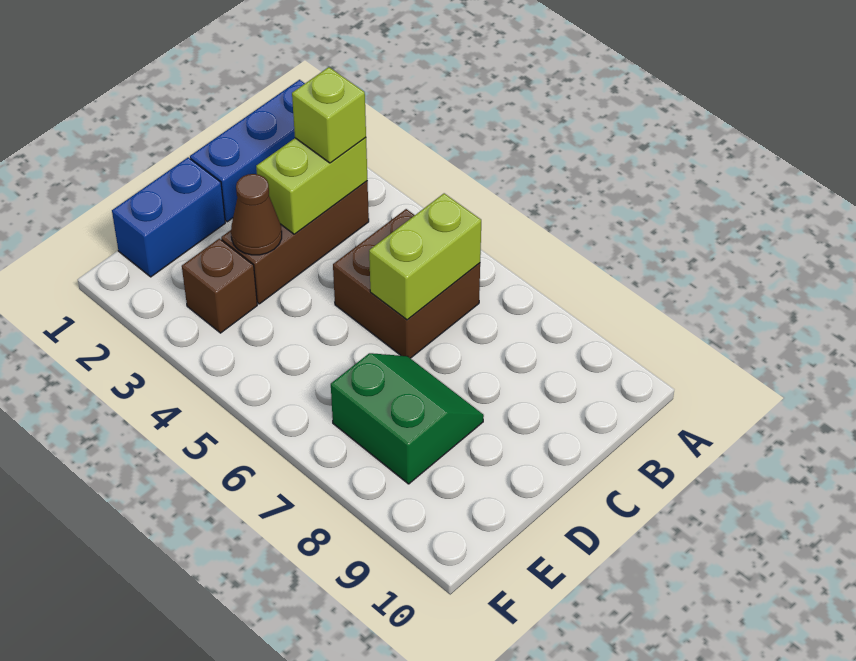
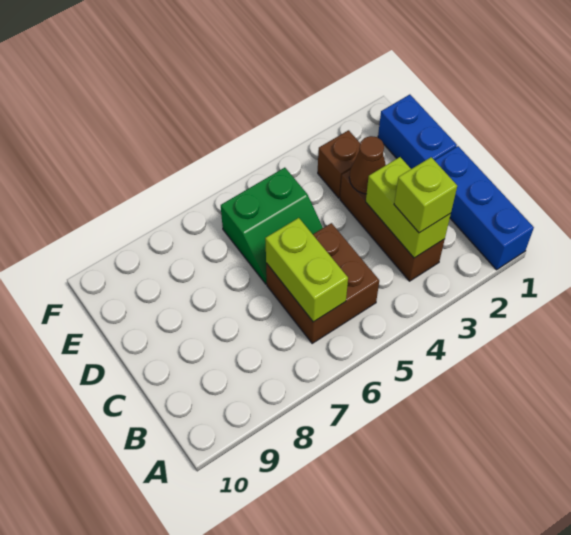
green 2x2 slope [331,353,484,484] -> green 2x2 slope moved to [221,168,323,284]

